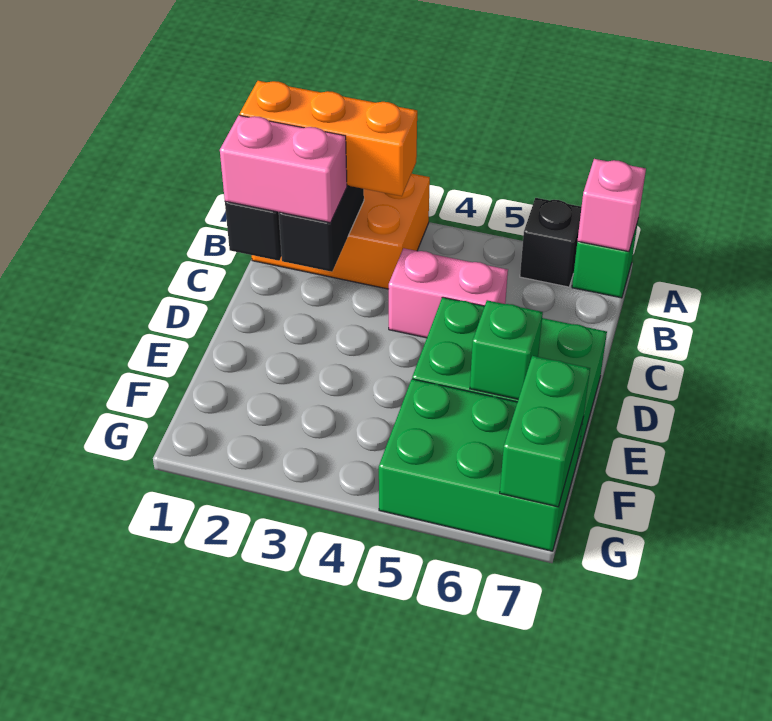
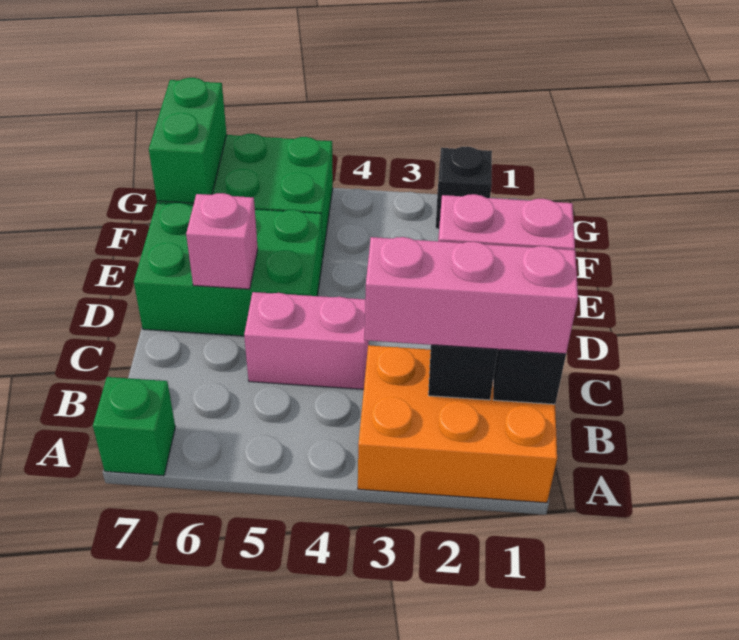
black 1x1 brick [520,198,582,287] -> black 1x1 brick moved to [436,147,492,229]
pink 1x1 brick [578,159,646,252] -> pink 1x1 brick moved to [186,193,258,289]
orange 1x3 brick [240,81,417,196] -> pink 1x3 brick [365,237,578,354]
green 1x1 brick [470,300,543,399] -> none

